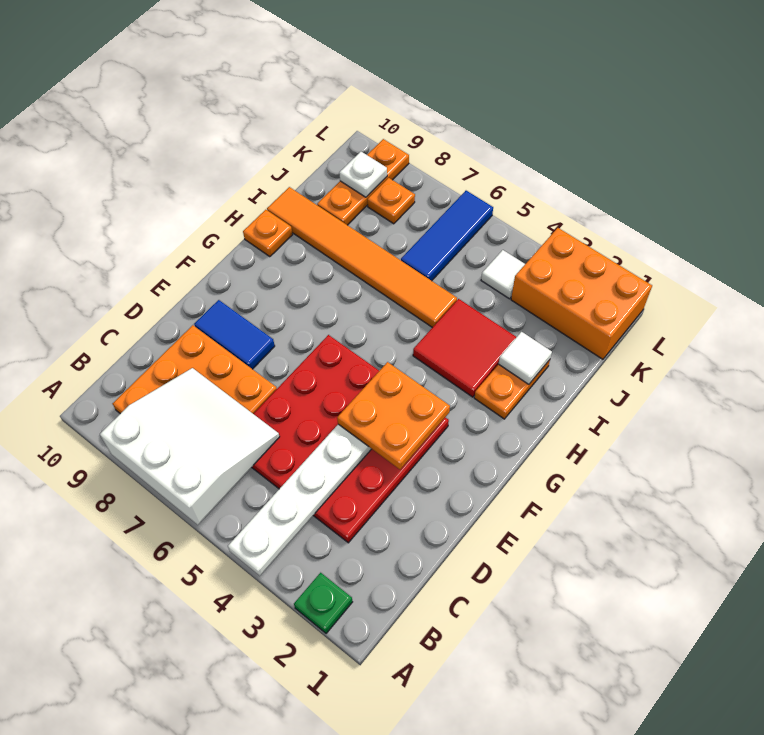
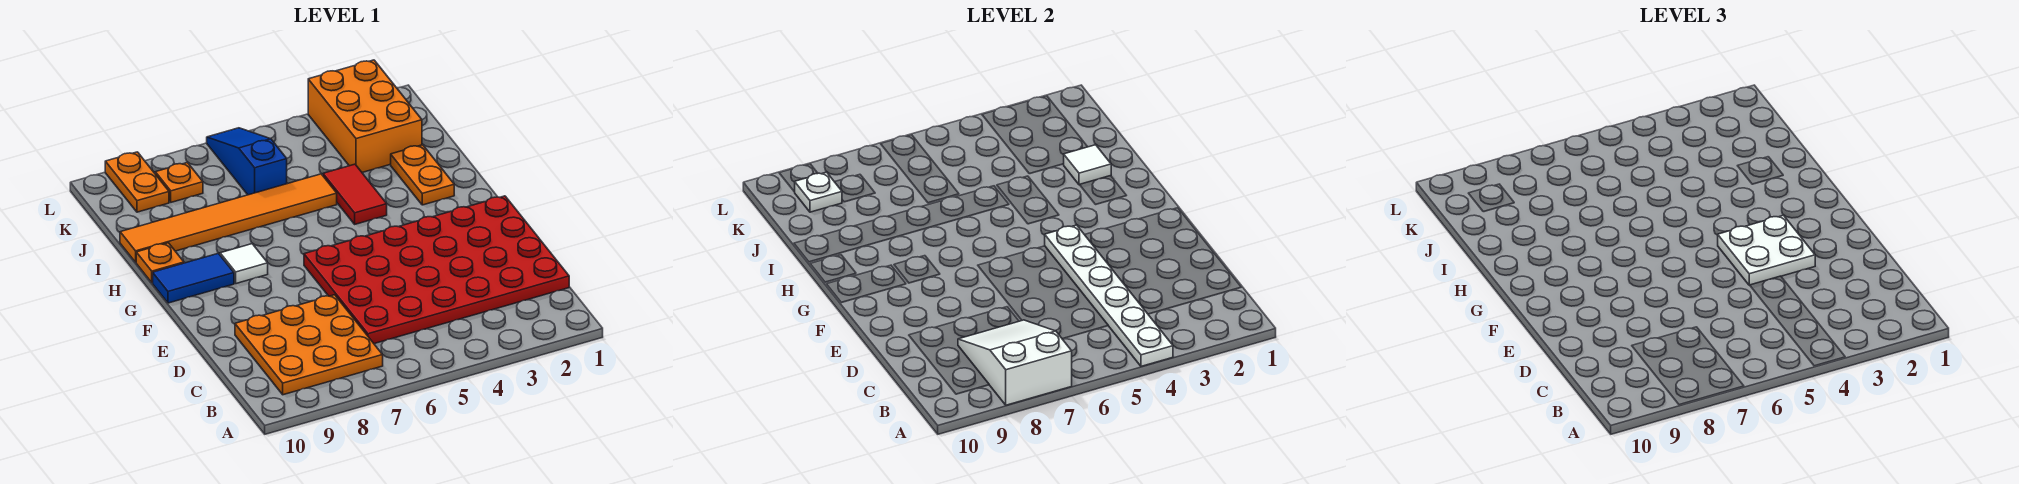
green 1x1 plate [294,573,352,633] -> none
white 3x3 slope [100,368,280,525] -> white 2x3 slope [958,320,1072,405]
red 4x4 plate [252,335,449,543] -> red 4x6 plate [304,196,569,344]
orange 2x2 plate [337,362,450,469] -> white 2x2 plate [1718,215,1815,285]
blue 1x2 tile [194,300,275,369] -> blue 1x2 tile moved to [153,253,234,303]
red 2x2 tile [413,299,516,397] -> red 1x2 tile [323,164,387,224]
blue 1x3 tile [401,191,493,281] -> blue 1x3 slope [207,128,287,195]
orange 1x3 plate [317,139,409,225] -> orange 1x2 plate [105,152,169,212]
orange 2x3 brick [511,228,652,359] -> orange 2x3 brick turned to [308,60,422,172]
white 1x1 tile [481,250,525,299] -> white 1x1 tile moved to [220,244,268,284]

